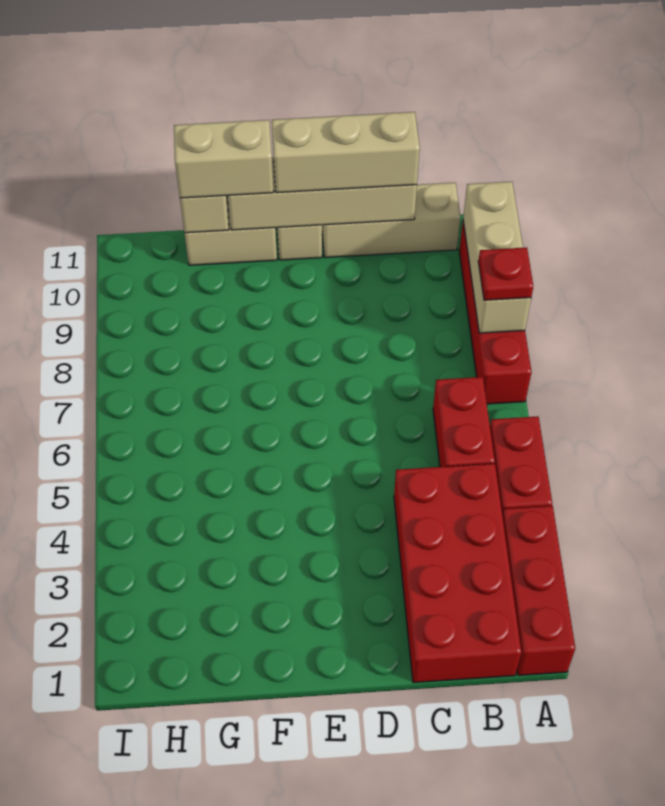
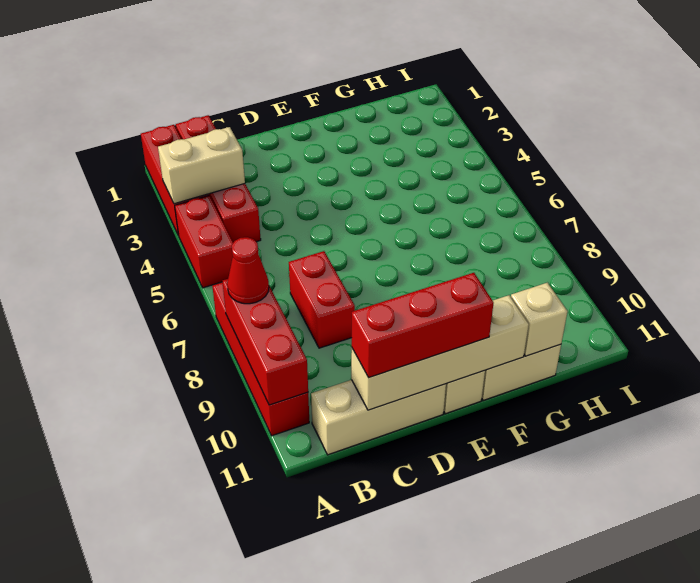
tan 1x3 brick [463,182,531,333] -> red 1x3 brick [222,279,308,405]
red 1x1 plate [478,247,533,300] -> red 1x1 cone [227,237,269,304]
red 2x4 brick [394,464,521,683] -> red 1x4 brick [176,115,261,243]
red 1x2 brick [433,377,495,467] -> red 1x2 brick moved to [289,251,355,348]
tan 1x3 brick [272,112,420,193] -> red 1x3 brick [352,273,494,378]
tan 1x2 brick [174,120,274,198] -> tan 1x2 brick moved to [158,127,245,204]

